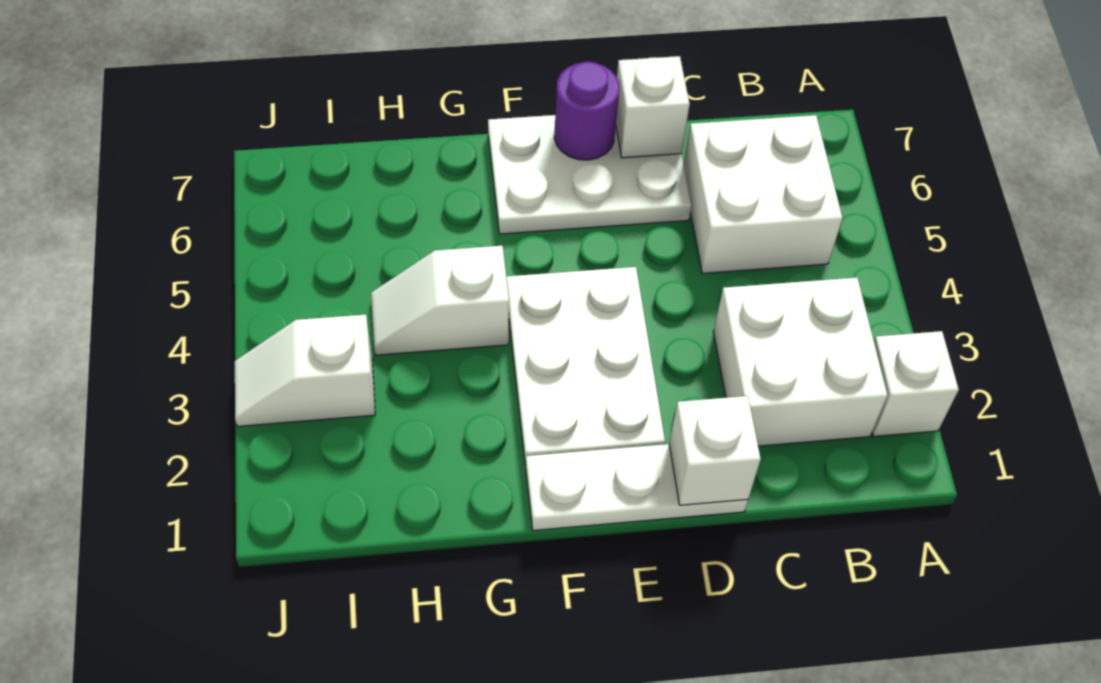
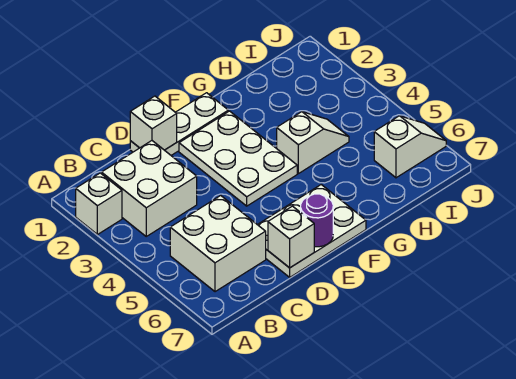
white 1x2 slope [235,315,375,426] -> white 1x2 slope moved to [374,116,446,178]

